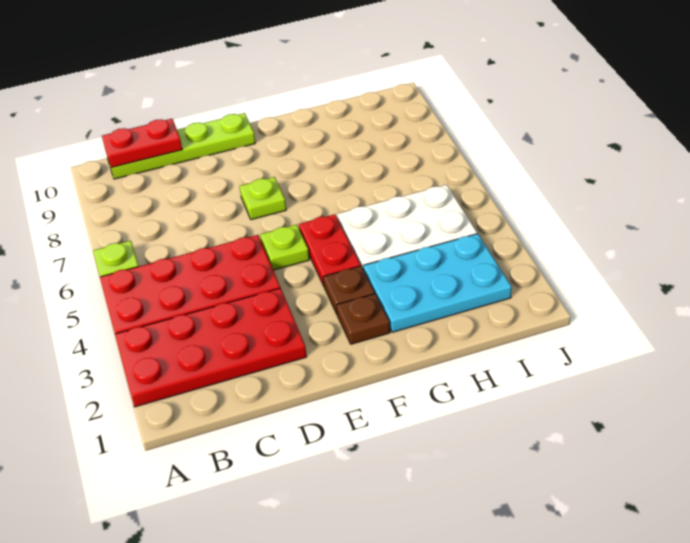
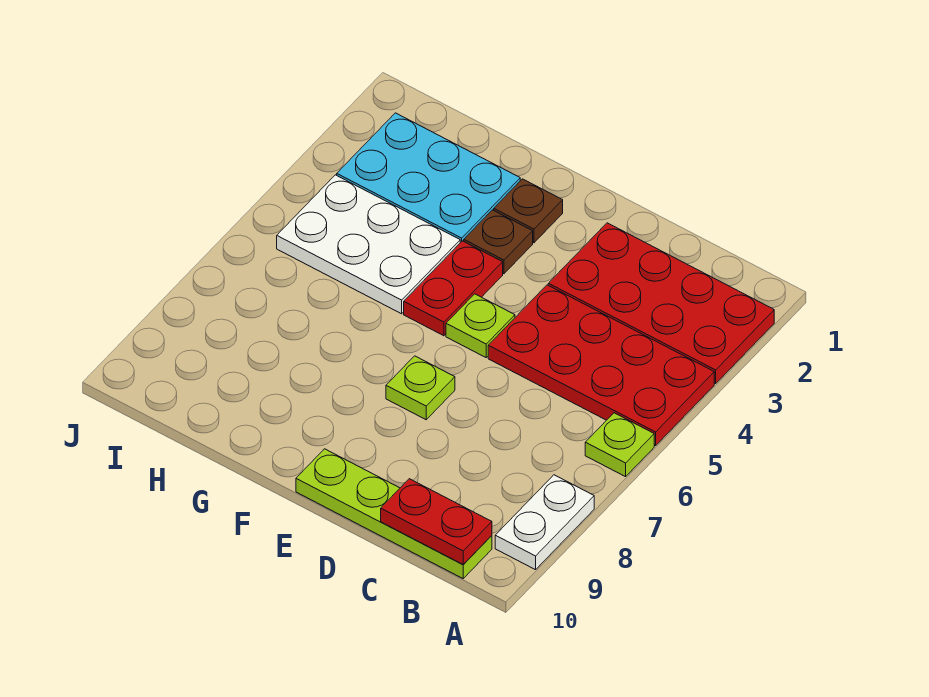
none -> white 1x2 plate [495,475,594,570]

